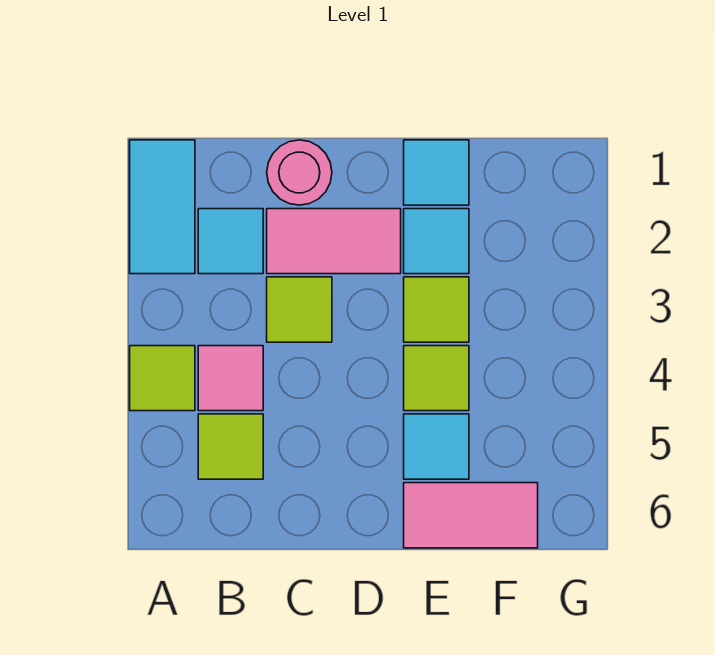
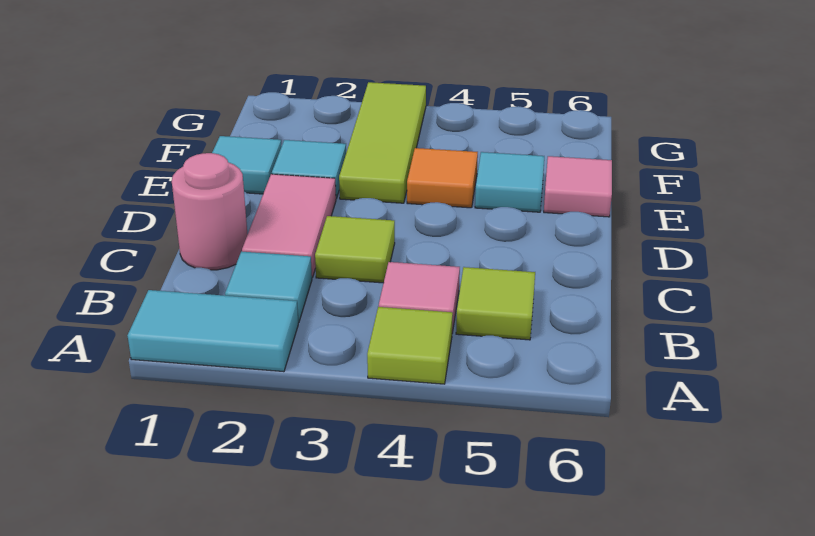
lime 1x1 tile [404,277,469,342] -> lime 1x3 tile [339,82,426,203]
lime 1x1 tile [404,346,469,411] -> orange 1x1 tile [407,148,478,208]
pink 1x2 tile [404,483,538,548] -> pink 1x1 tile [544,156,612,217]

